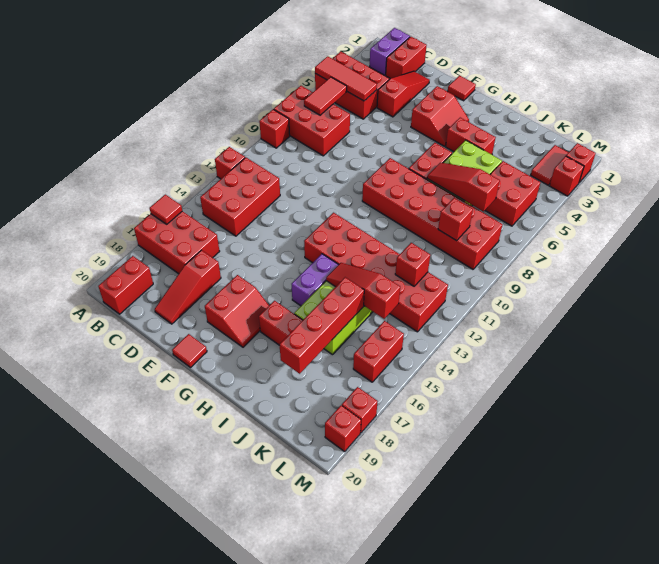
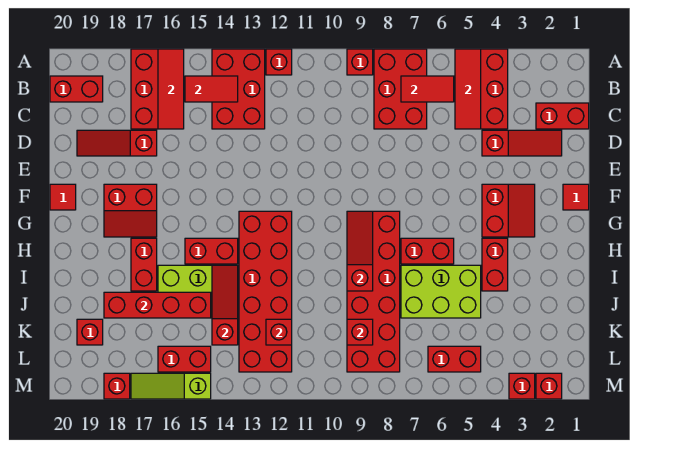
red 1x1 tile [149,195,182,224] -> red 1x3 tile [158,49,184,129]
purple 1x2 brick [370,28,410,76] -> none
red 2x3 brick [200,158,280,236] -> red 2x3 brick turned to [212,49,265,129]
red 2x2 slope [411,86,469,146] -> red 2x2 slope turned to [482,184,535,237]
purple 1x2 brick [292,254,339,306] -> red 1x2 brick [185,238,238,264]
red 1x3 slope [427,163,500,211] -> red 1x3 slope moved to [347,211,373,291]
red 2x2 brick [485,161,540,226] -> red 1x2 brick [428,346,481,372]
red 1x2 tile [531,145,569,185] -> red 1x2 tile moved to [185,76,238,102]
none -> lime 1x3 slope [131,373,211,399]
red 1x1 brick [325,405,361,452] -> red 1x1 brick moved to [77,319,103,345]

